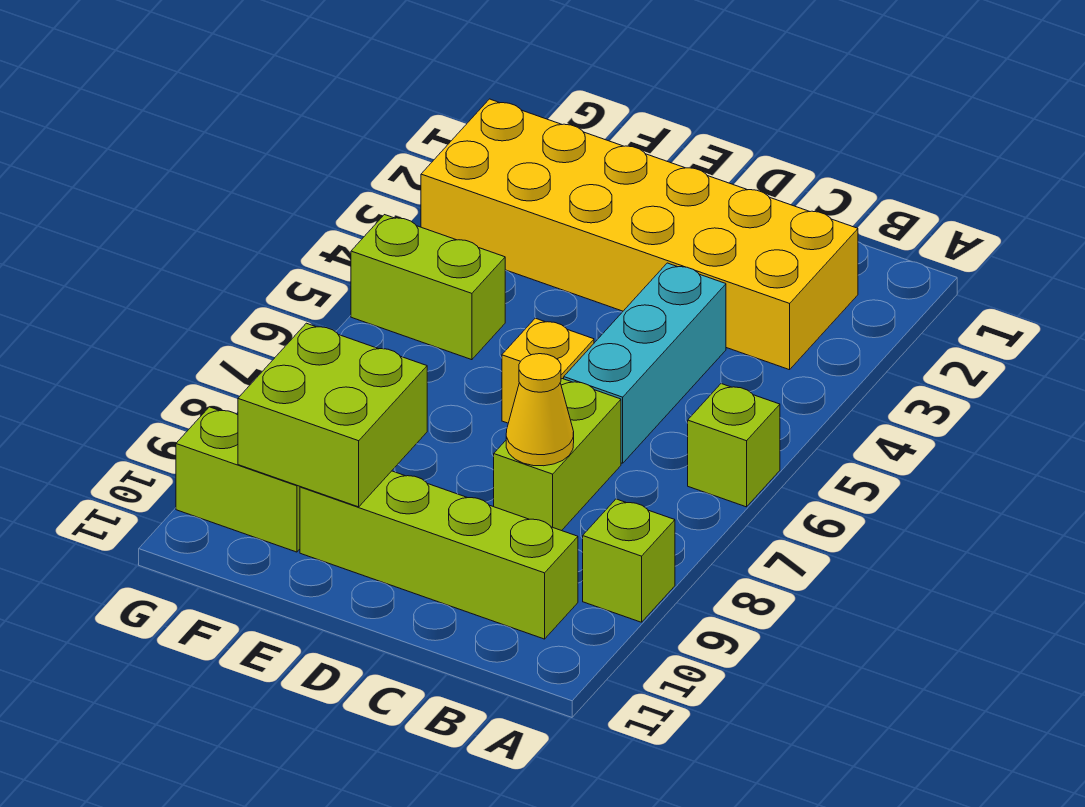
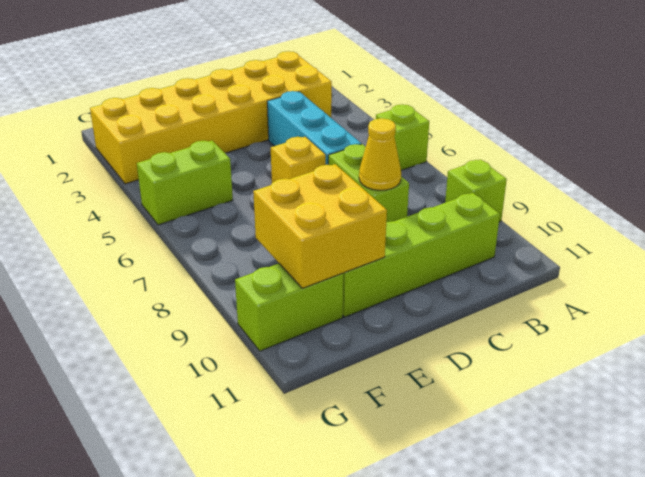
lime 2x2 brick [238,323,427,507] -> yellow 2x2 brick [253,164,387,288]

